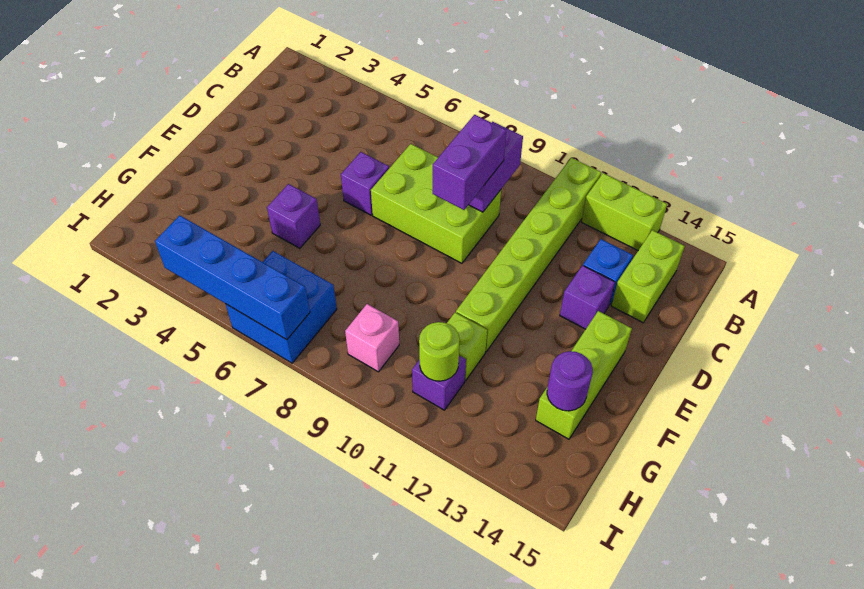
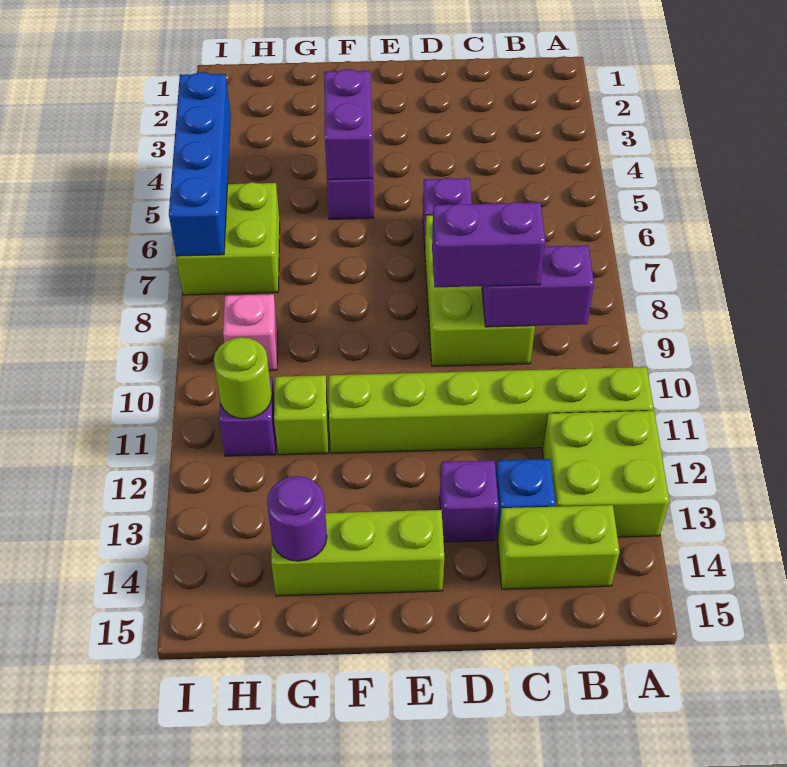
lime 1x2 brick [581,173,667,250] -> lime 2x2 brick [543,410,669,537]
none -> purple 1x2 brick [324,69,373,180]
blue 2x2 brick [226,251,337,363] -> lime 2x2 brick [176,182,280,295]

